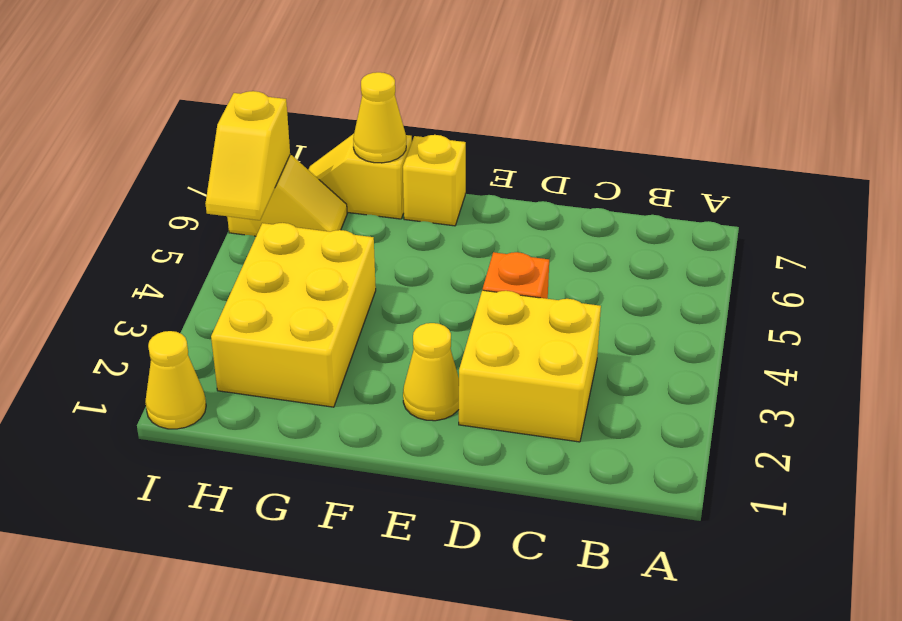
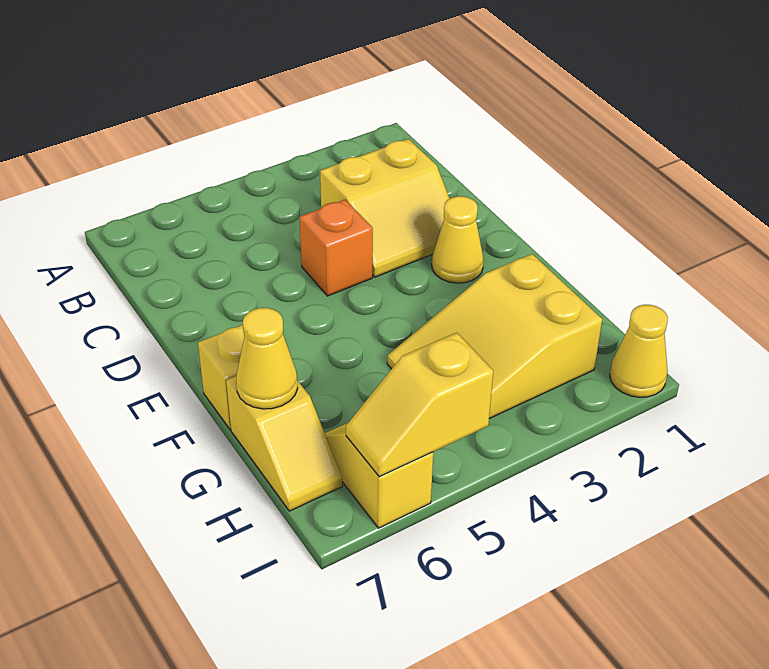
yellow 2x2 brick [459,290,601,442] -> yellow 2x2 slope [320,139,450,277]
yellow 2x3 brick [211,223,376,407] -> yellow 2x3 slope [387,254,602,419]
yellow 1x2 slope [205,91,290,220] -> yellow 1x2 slope turned to [346,333,493,477]

